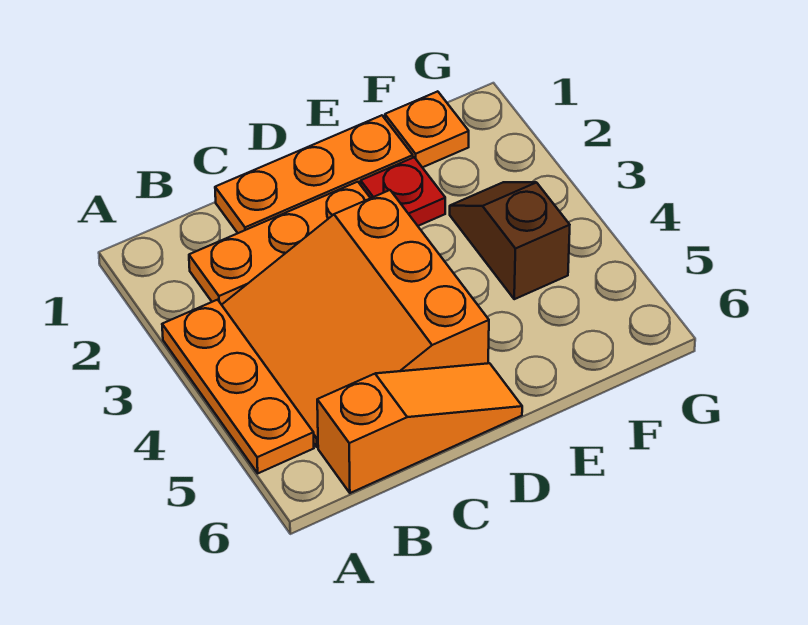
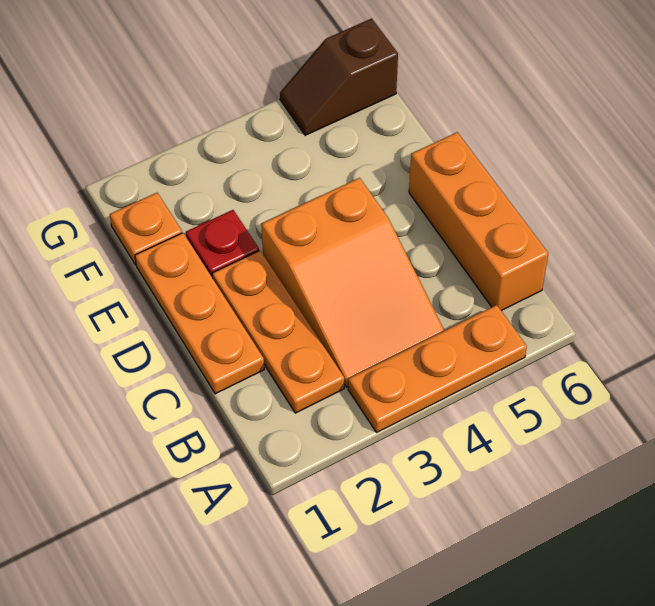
orange 3x3 slope [222,190,489,447] -> orange 2x3 slope [261,178,444,387]
orange 1x3 slope [317,363,522,493] -> orange 1x3 brick [409,132,548,311]
brown 1x2 slope [450,182,570,299] -> brown 1x2 slope moved to [280,19,398,135]

